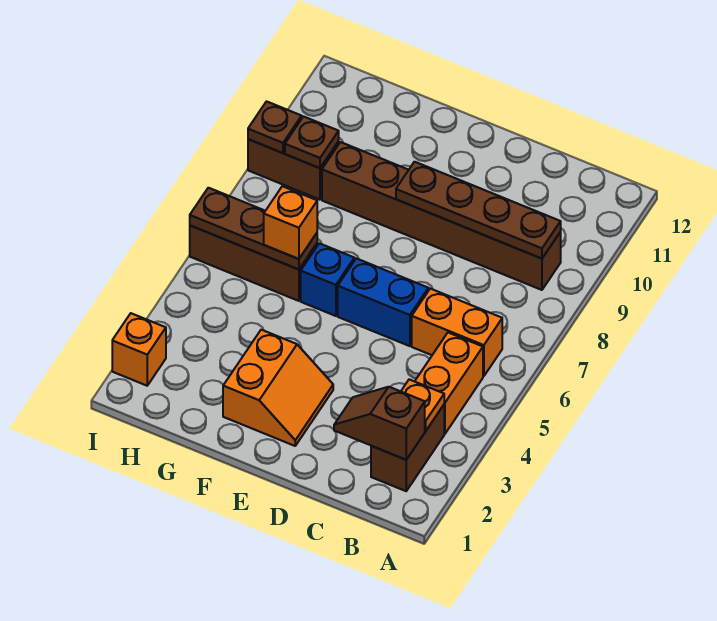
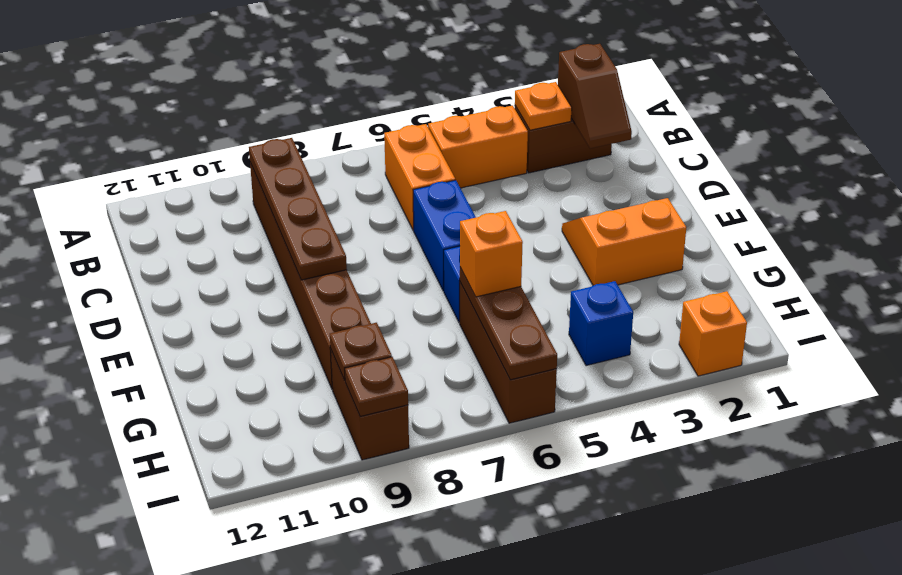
none -> blue 1x1 brick [569,281,633,366]

